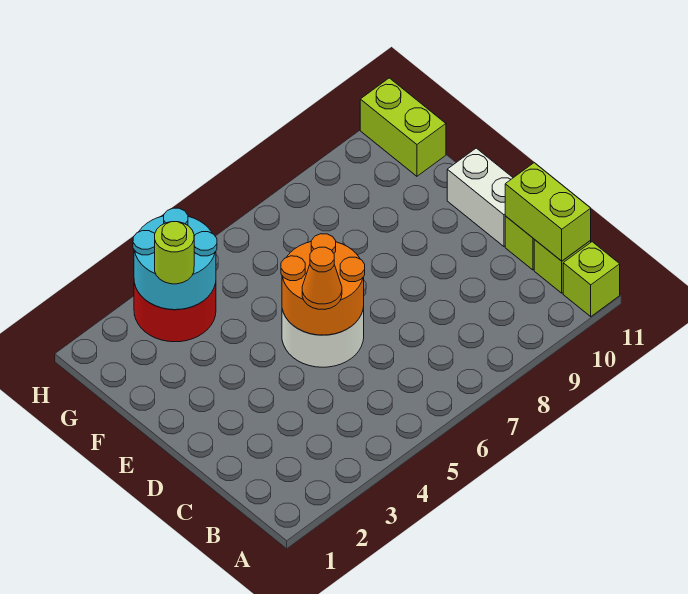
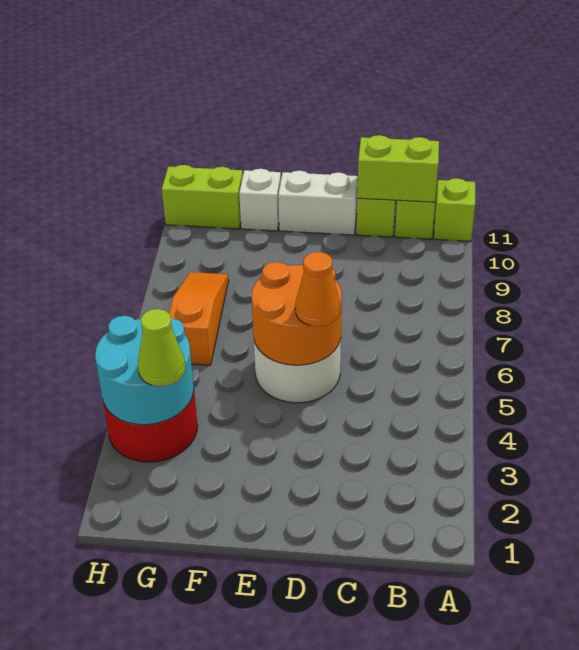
none -> white 1x1 brick [239,169,281,231]
lime 1x1 round brick [155,222,194,284] -> lime 1x1 cone [138,309,185,386]
none -> orange 1x3 slope [169,272,229,365]

